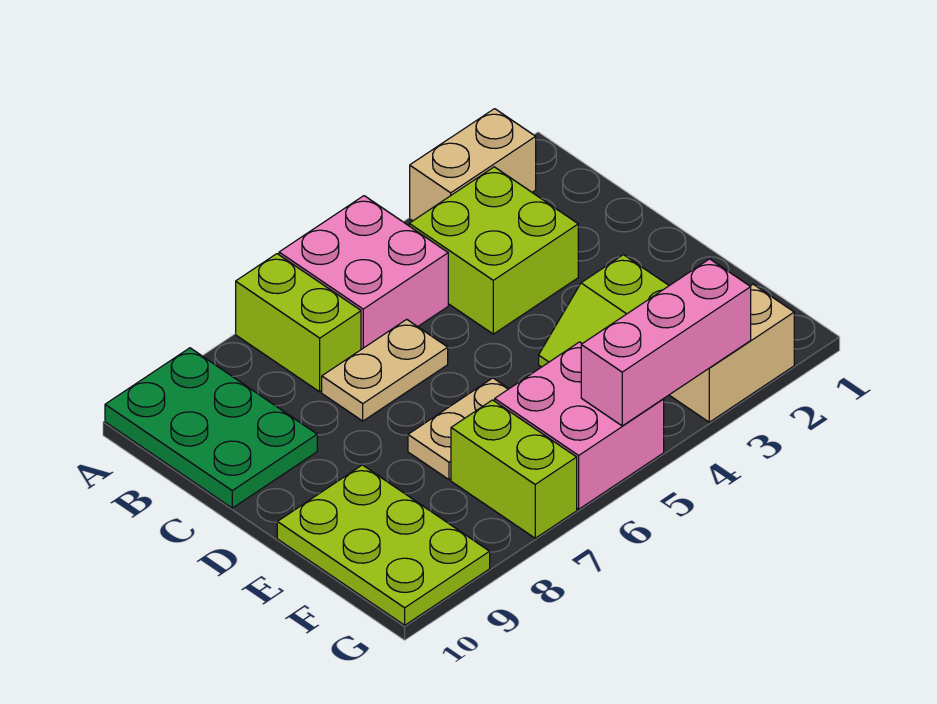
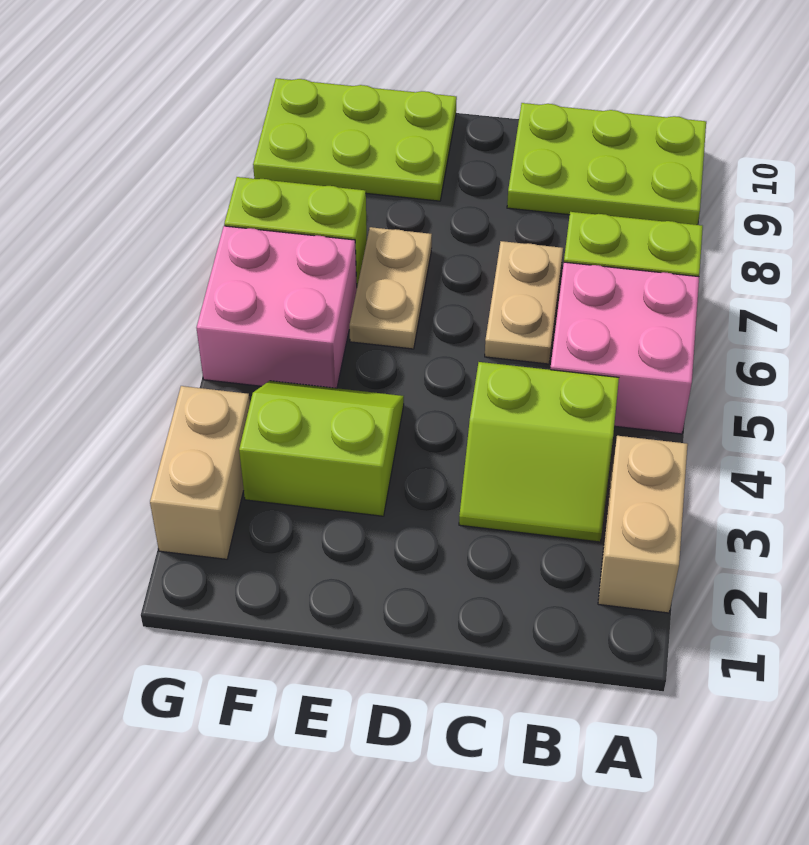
green 2x3 plate [105,348,317,508] -> lime 2x3 plate [507,103,706,225]
lime 2x2 brick [409,167,578,334] -> lime 2x2 slope [459,362,619,542]
pink 1x3 brick [581,259,751,426] -> none

